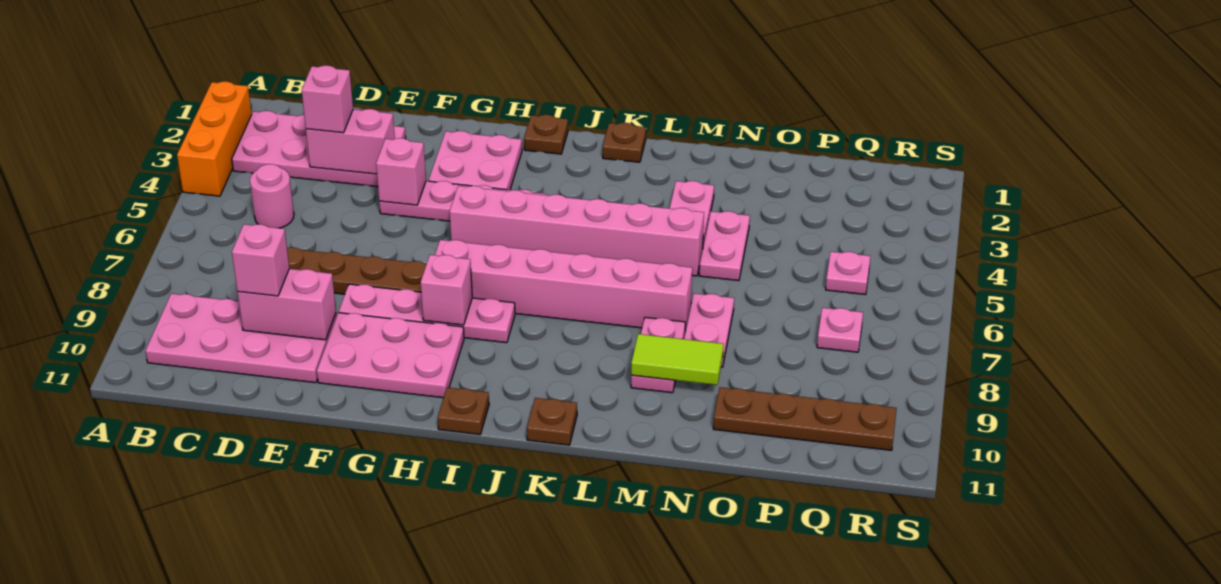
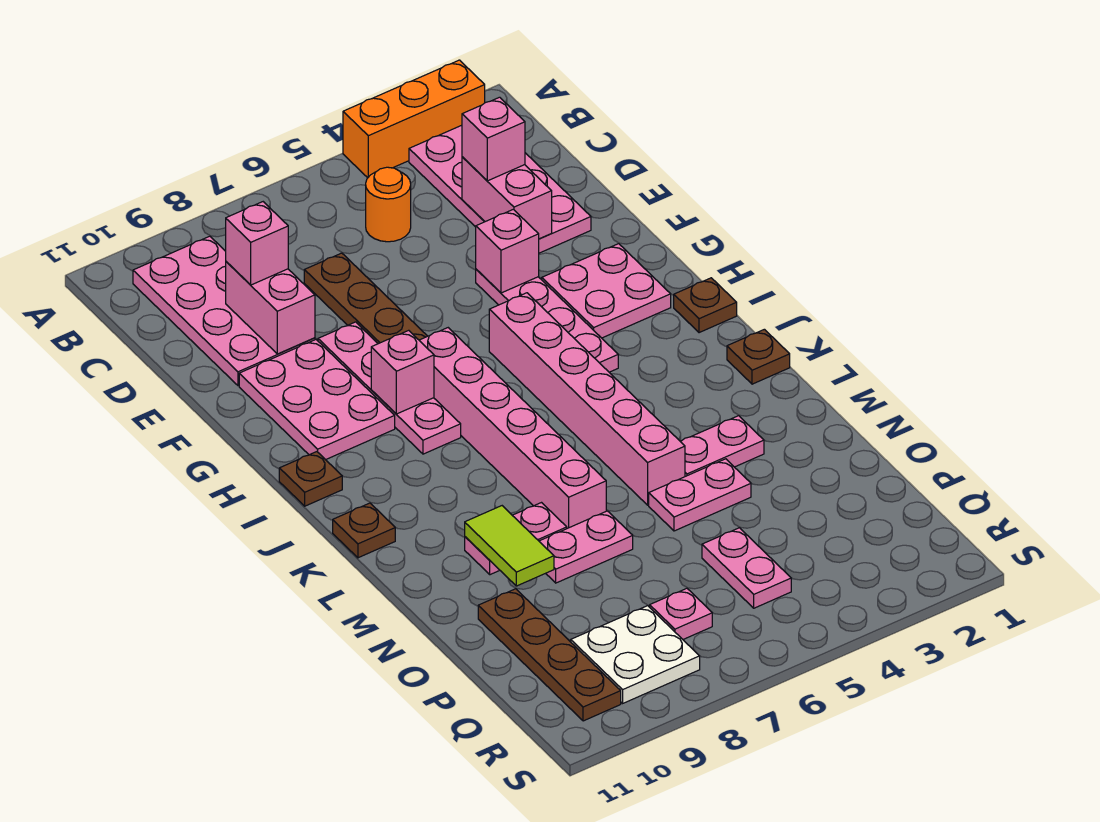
pink 1x1 round brick [250,164,294,228] -> orange 1x1 round brick [366,167,411,242]
pink 1x1 plate [826,252,870,295] -> pink 1x2 plate [702,528,791,608]
none -> white 2x2 plate [571,606,700,703]

